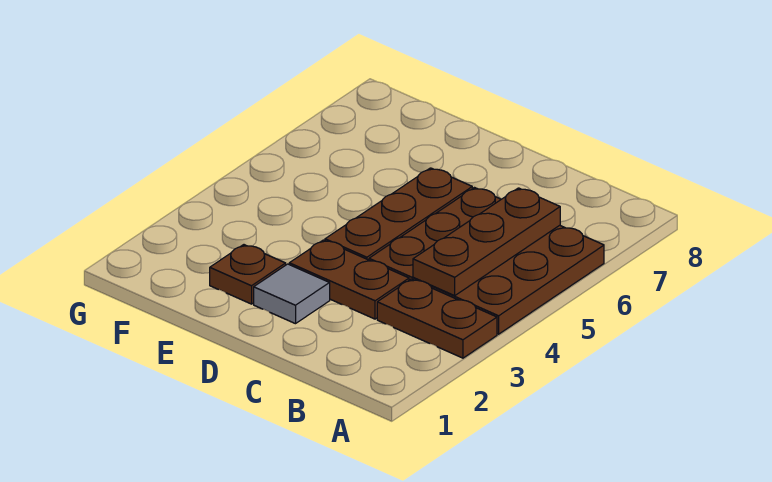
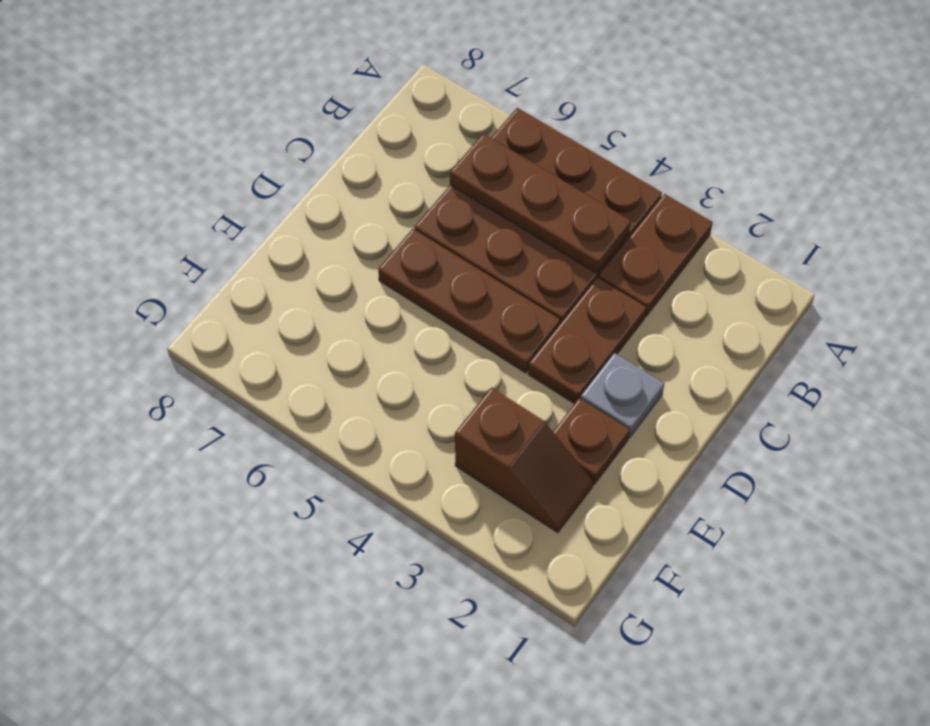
grey 1x1 tile [254,264,330,324] -> grey 1x1 plate [581,353,664,438]
none -> brown 1x2 slope [455,388,593,533]

